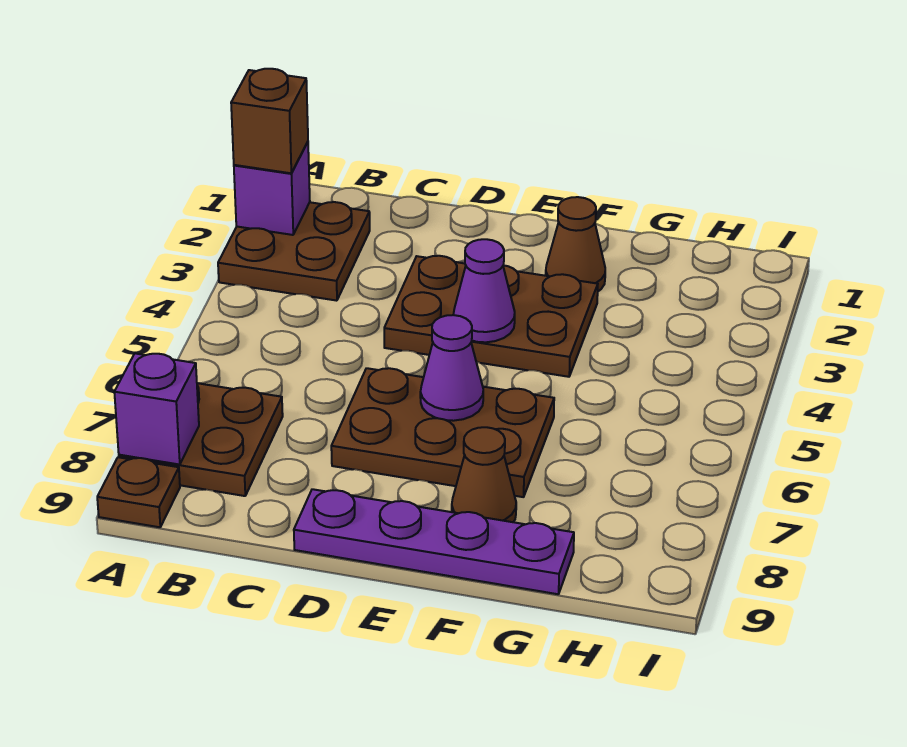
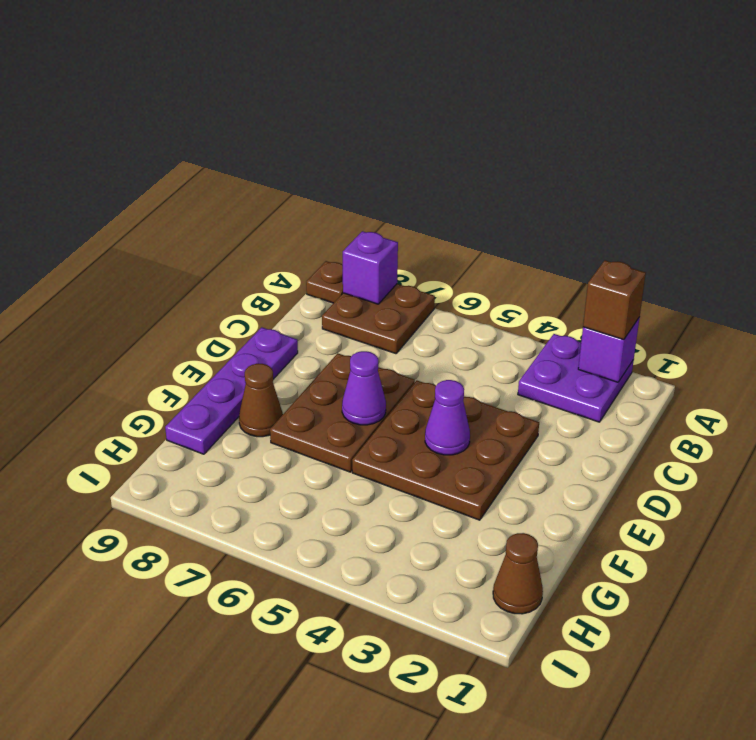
brown 2x2 plate [218,202,370,301] -> purple 2x2 plate [518,334,634,422]
brown 2x3 plate [384,256,598,377] -> brown 3x3 plate [352,381,539,520]
brown 1x1 cone [546,197,605,291] -> brown 1x1 cone moved to [493,533,543,614]

